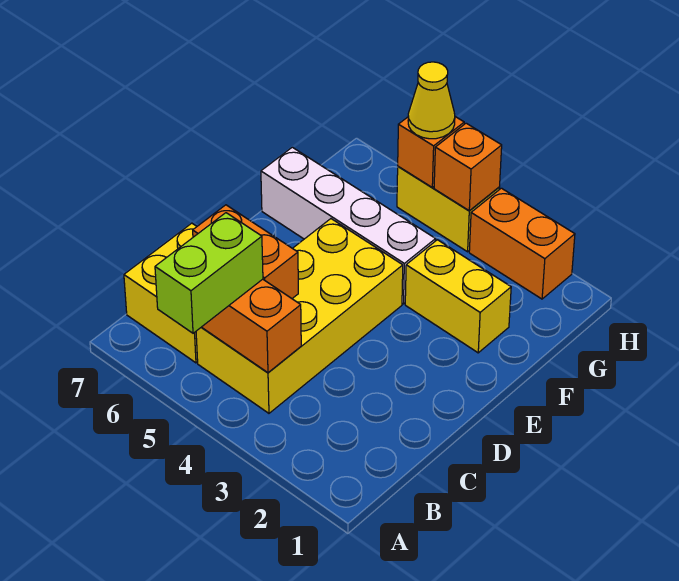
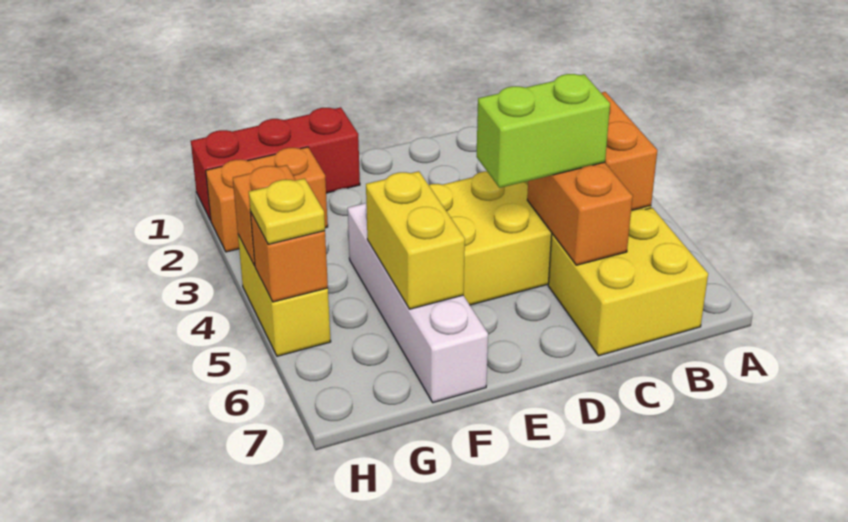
lime 1x2 brick [155,213,263,333] -> lime 1x2 brick moved to [477,74,610,188]
none -> red 1x3 brick [191,107,360,221]
yellow 1x2 brick [405,240,511,353] -> yellow 1x2 brick moved to [366,171,465,309]
orange 1x2 brick [469,188,575,299] -> orange 1x2 brick turned to [206,147,328,252]
yellow 1x1 cone [408,62,455,139] -> yellow 1x1 plate [249,178,325,244]

